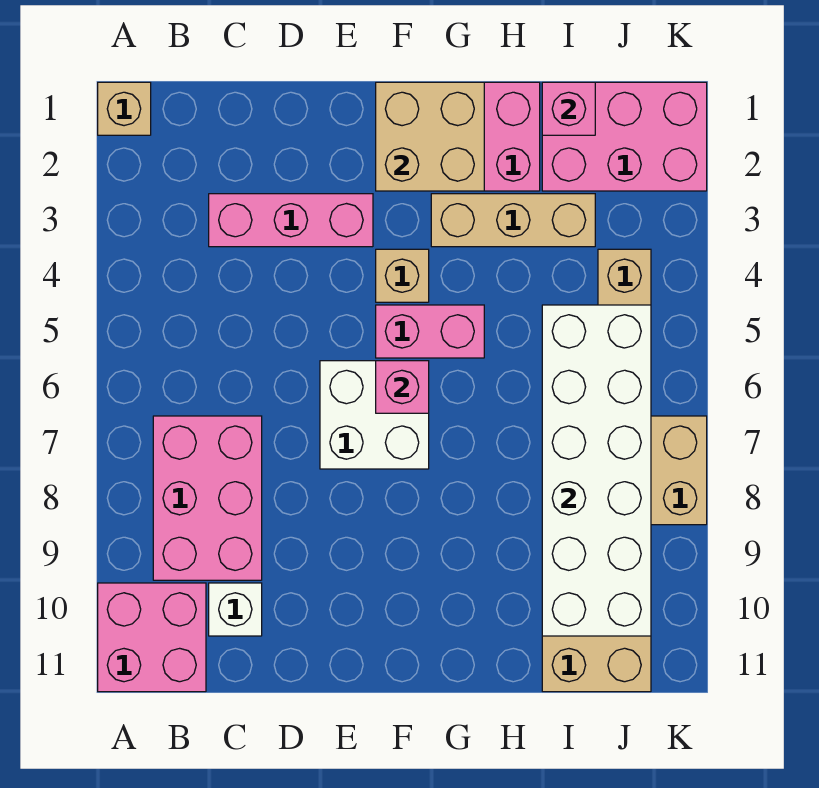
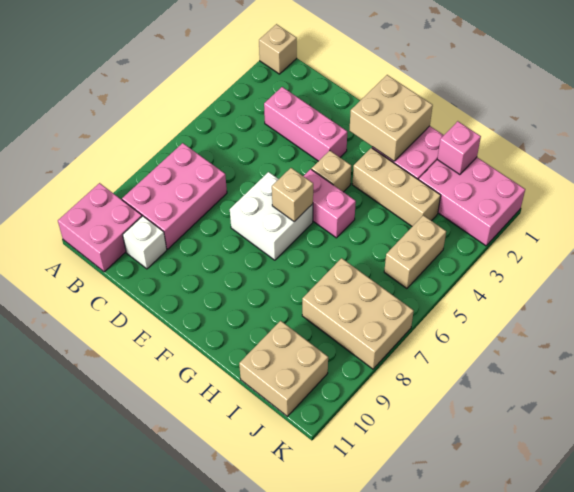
pink 1x1 brick [376,361,429,413] -> tan 1x1 brick [272,168,313,222]
white 2x6 brick [542,305,651,636] -> none

